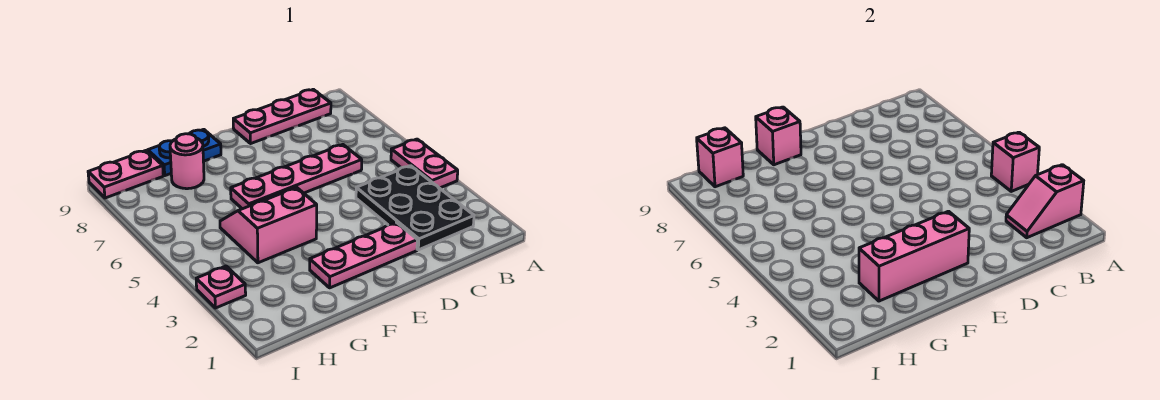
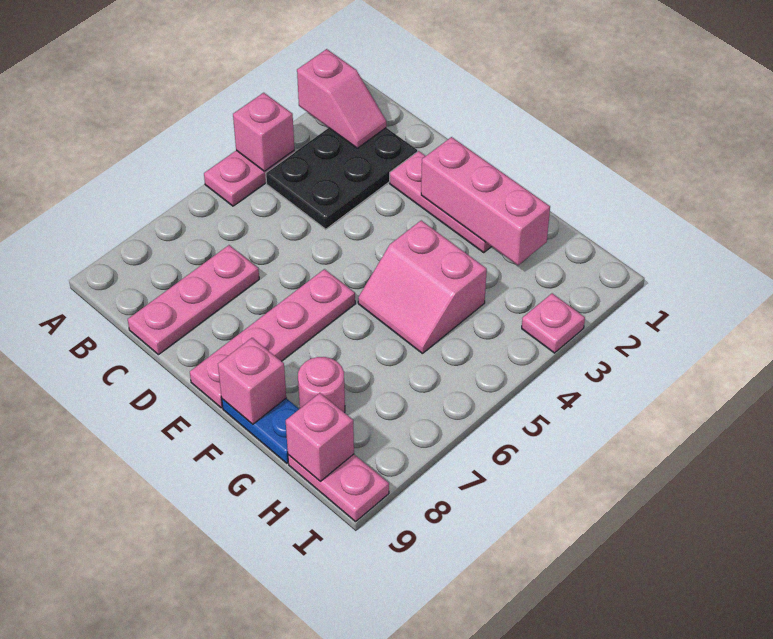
pink 1x3 plate [233,89,331,143] -> pink 1x3 plate turned to [128,245,259,355]
pink 1x4 plate [231,145,362,209] -> pink 1x4 plate turned to [190,269,355,408]

